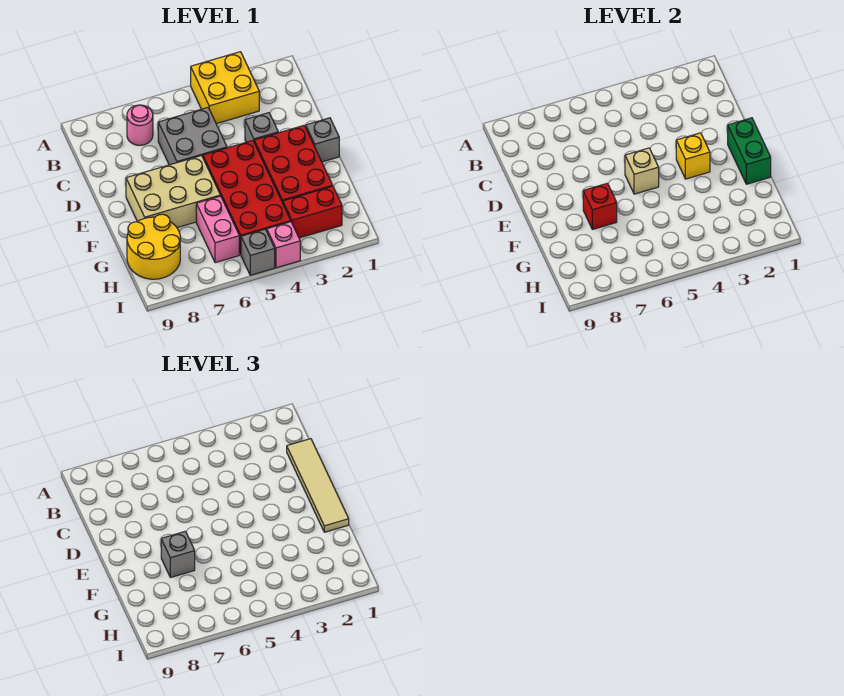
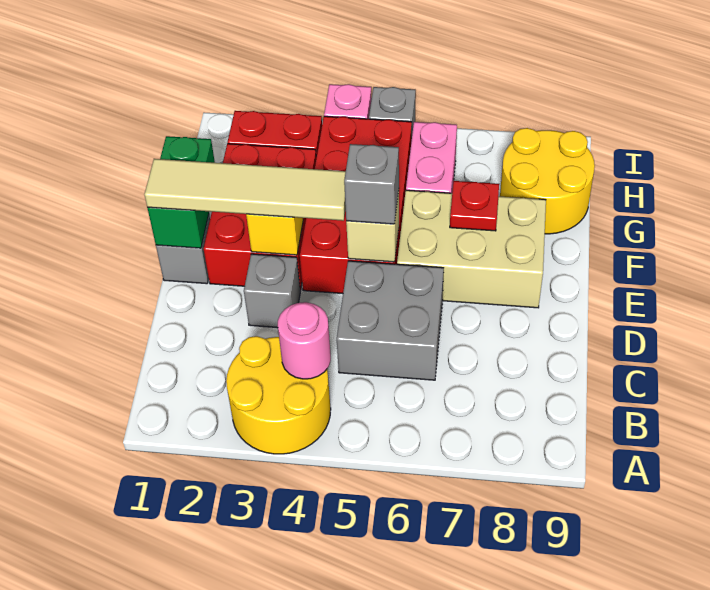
yellow 2x2 brick [191,52,259,124] -> yellow 2x2 round brick [226,336,331,454]
pink 1x1 round brick [127,105,153,145] -> pink 1x1 round brick moved to [278,302,331,379]
tan 1x4 tile [287,439,349,532] -> tan 1x4 tile turned to [144,159,346,221]
red 1x1 brick [583,183,617,229] -> red 1x1 plate [450,181,499,231]
grey 1x1 brick [161,531,195,577] -> grey 1x1 brick moved to [344,144,399,224]

